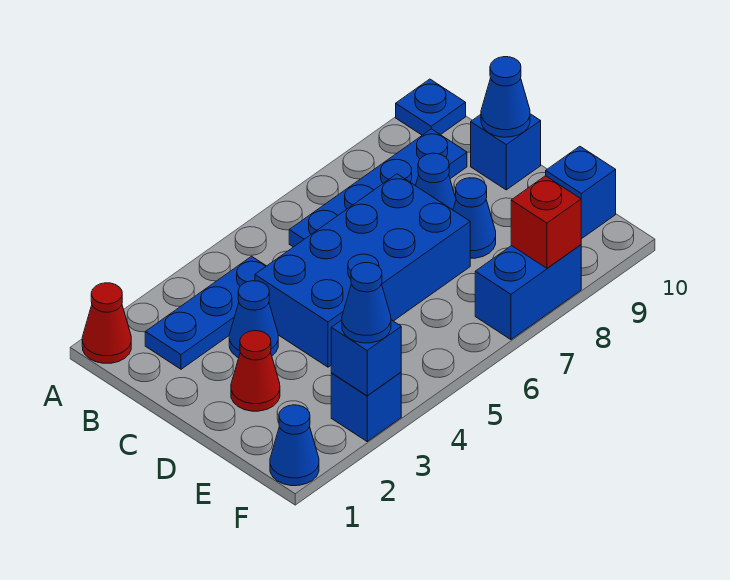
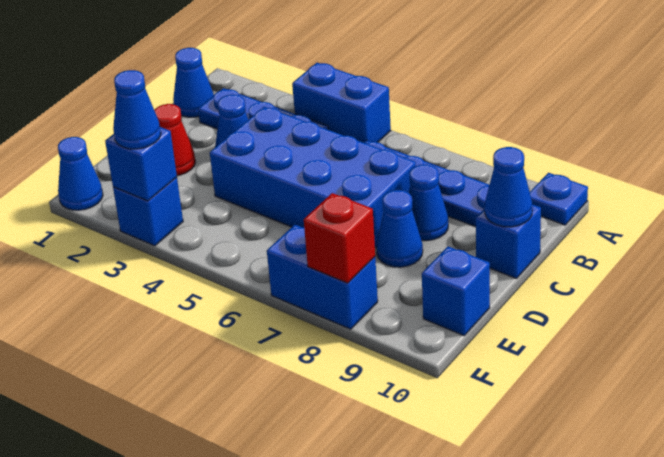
red 1x1 cone [82,283,131,363] -> none
none -> blue 1x2 brick [292,63,391,143]
none -> blue 1x1 cone [173,48,214,117]

